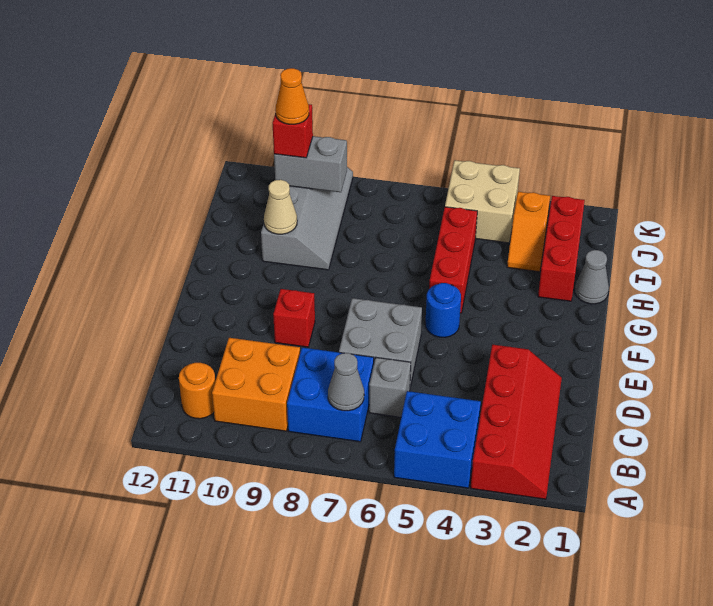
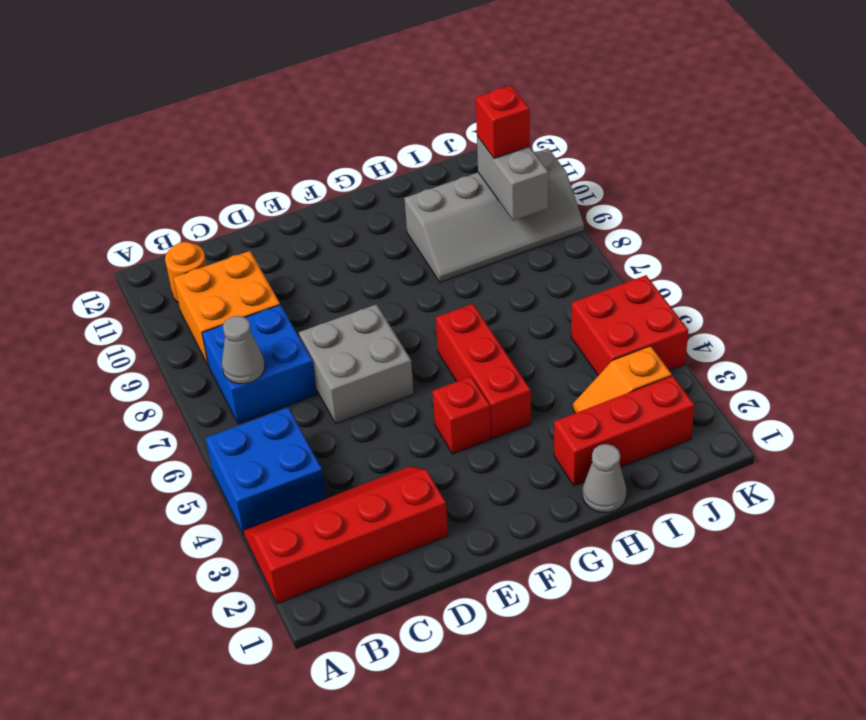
red 2x4 slope [471,345,562,499] -> red 2x4 slope turned to [243,466,448,604]
grey 1x1 brick [369,358,411,417] -> none
red 1x1 brick [273,289,315,347] -> red 1x1 brick moved to [433,377,491,454]
blue 1x1 round brick [425,283,461,337] -> none
red 1x3 brick [429,207,477,313] -> red 1x3 brick turned to [436,304,531,439]
tan 1x1 cone [264,180,297,234] -> none
tan 2x2 brick [445,160,520,243] -> red 2x2 brick [571,275,688,376]
orange 1x1 cone [275,68,309,124] -> none

